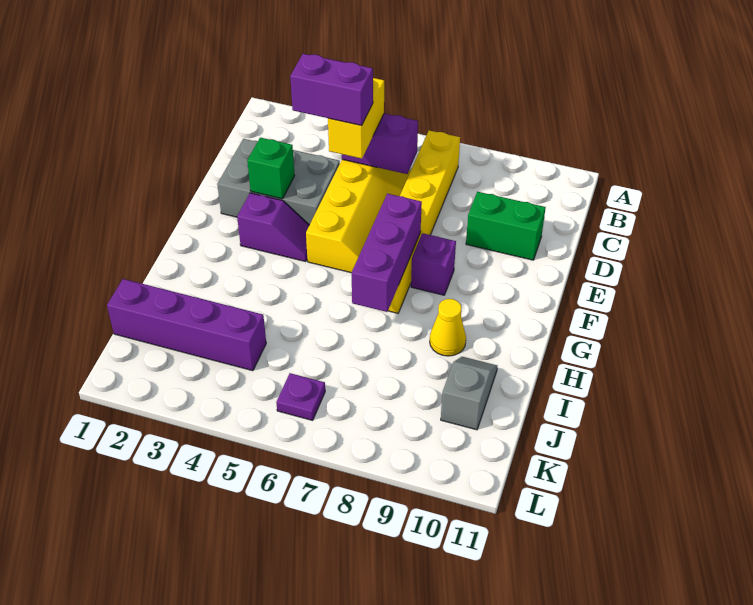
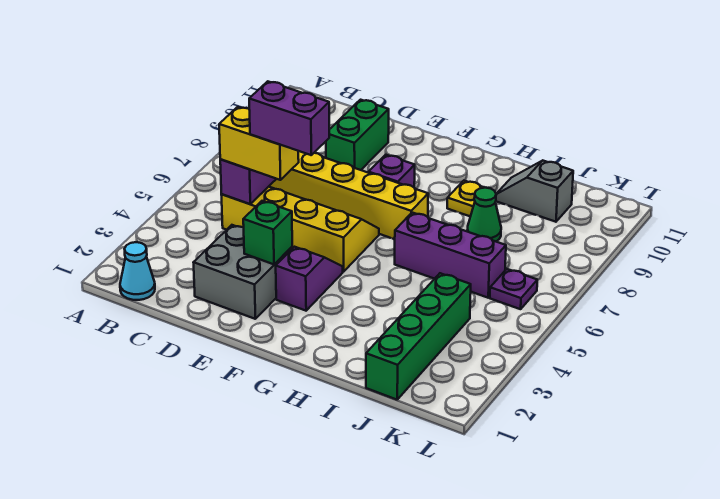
none -> cyan 1x1 cone [120,242,155,300]
grey 2x3 brick [217,139,340,225] -> grey 2x2 brick [194,225,292,319]
purple 1x2 brick [290,54,373,125] -> purple 1x2 brick turned to [249,81,329,155]
purple 1x3 brick [352,194,422,312] -> purple 1x3 brick moved to [395,213,506,298]
yellow 1x1 cone [430,299,466,356] -> yellow 1x1 plate [447,181,484,217]
none -> green 1x1 cone [467,188,501,241]
purple 1x4 brick [107,279,266,371] -> green 1x4 brick [366,273,471,400]

